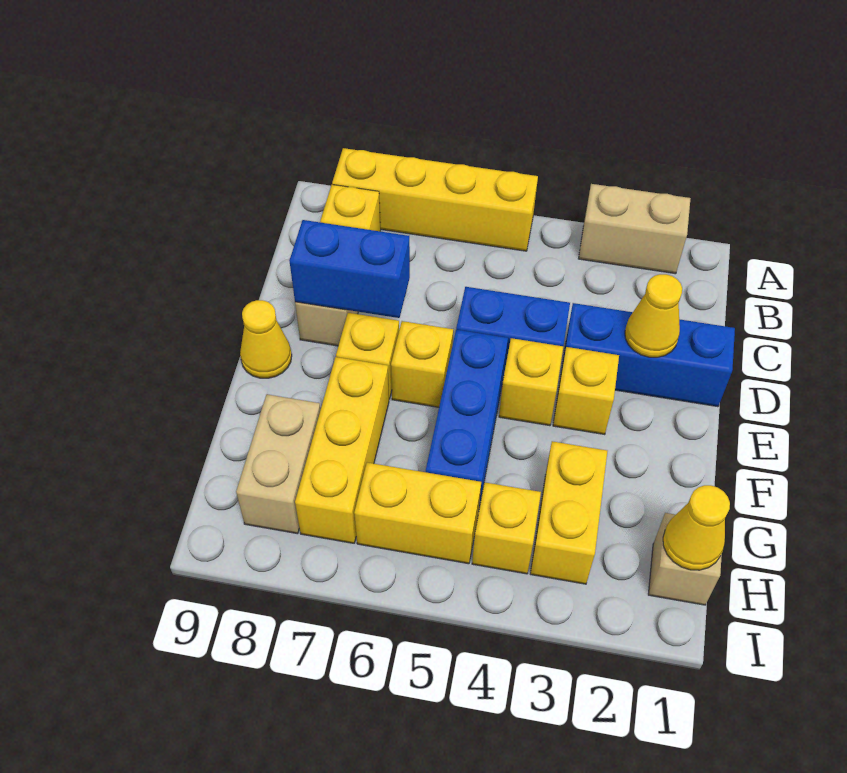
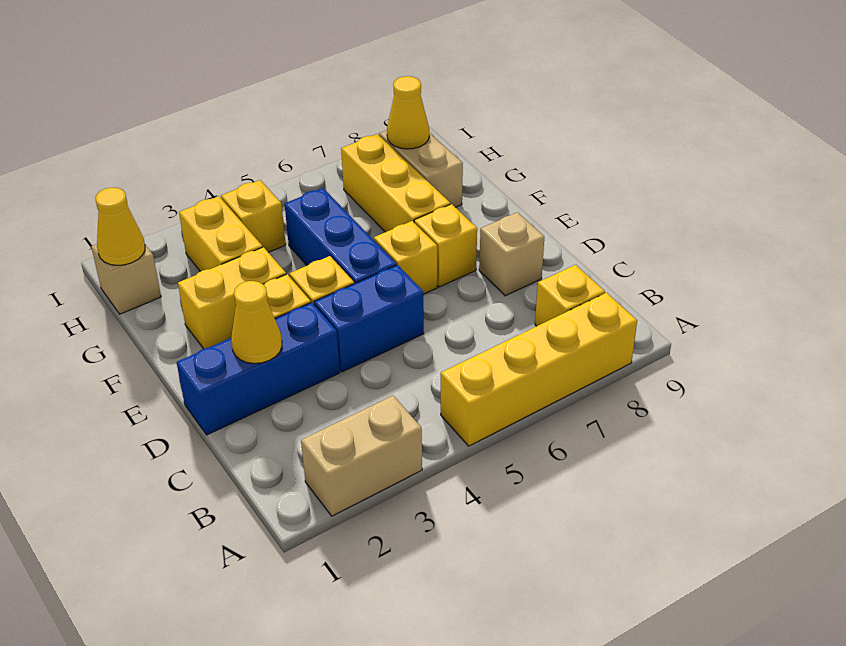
blue 1x2 brick [289,220,410,318] -> none
yellow 1x1 cone [240,300,292,378] -> yellow 1x1 cone moved to [387,76,429,149]
yellow 1x2 brick [354,463,481,564] -> yellow 1x2 brick moved to [178,247,286,349]

